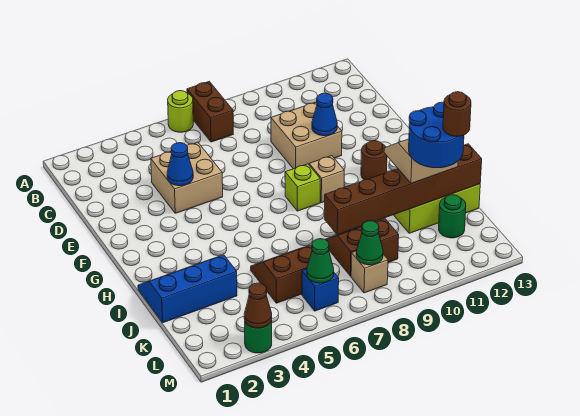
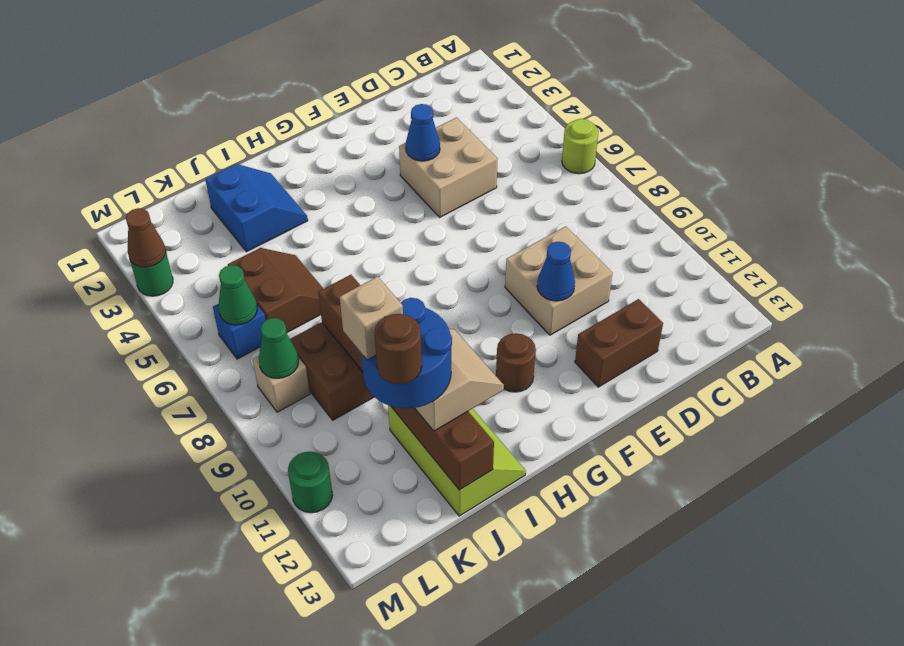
brown 1x2 brick [187,81,233,142] -> brown 1x2 brick moved to [575,299,663,387]
lime 1x1 brick [285,164,320,211] -> none
tan 1x1 brick [309,156,344,203] -> tan 1x1 brick moved to [340,277,403,360]
blue 2x3 slope [138,255,237,323] -> blue 2x2 slope [205,164,308,252]
green 1x1 round brick [439,195,466,238] -> green 1x1 round brick moved to [288,452,333,513]

